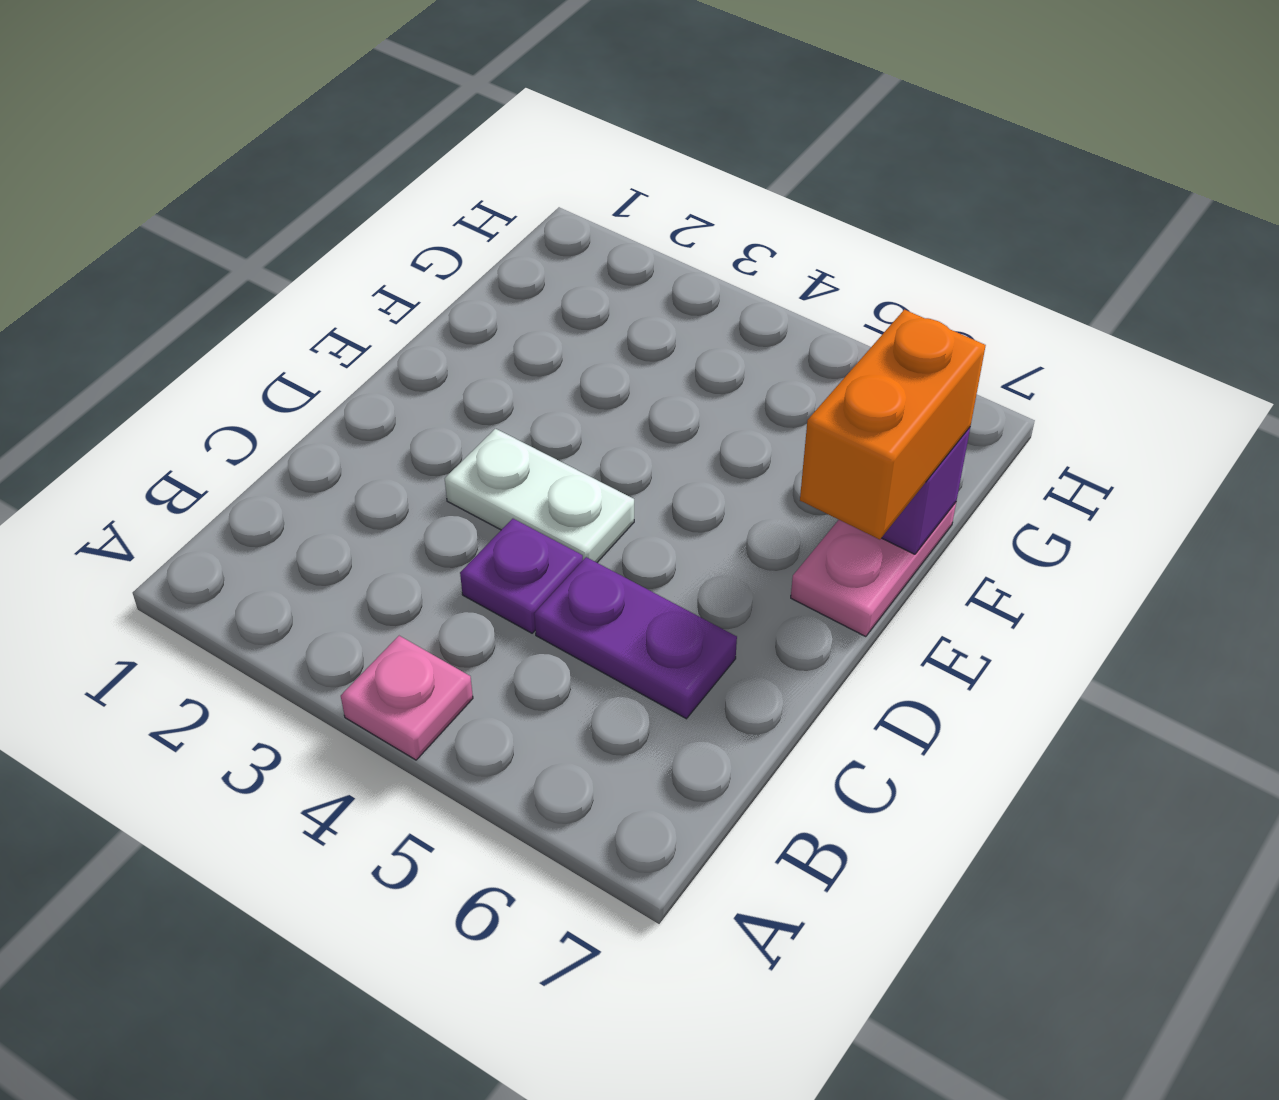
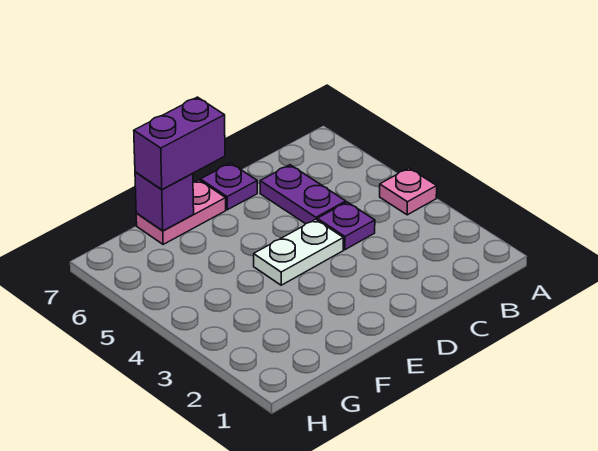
white 1x2 plate [445,429,634,562] -> white 1x2 plate turned to [254,219,343,285]
none -> purple 1x1 plate [201,163,257,210]
orange 1x2 brick [800,310,986,540] -> purple 1x2 brick [134,97,225,190]

